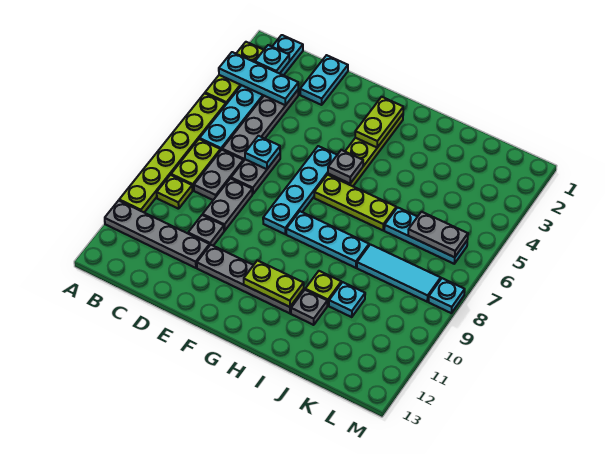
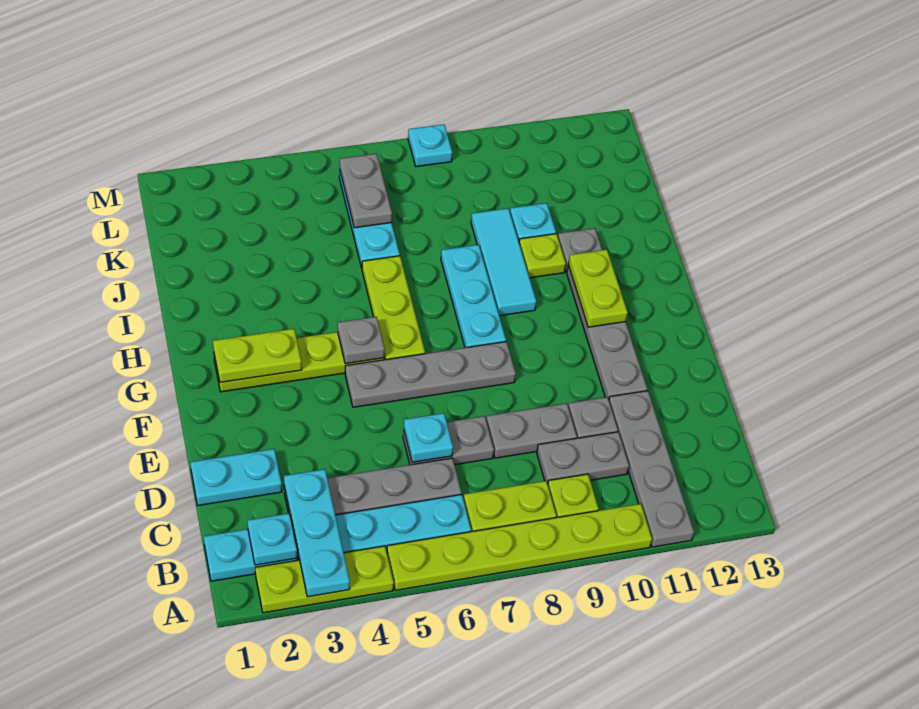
grey 1x2 plate [194,150,243,200] -> grey 1x2 plate moved to [537,432,629,484]
cyan 1x4 plate [263,146,337,234] -> grey 1x4 plate [345,342,516,407]
cyan 1x3 tile [357,244,441,302] -> cyan 1x3 tile moved to [471,208,536,316]

